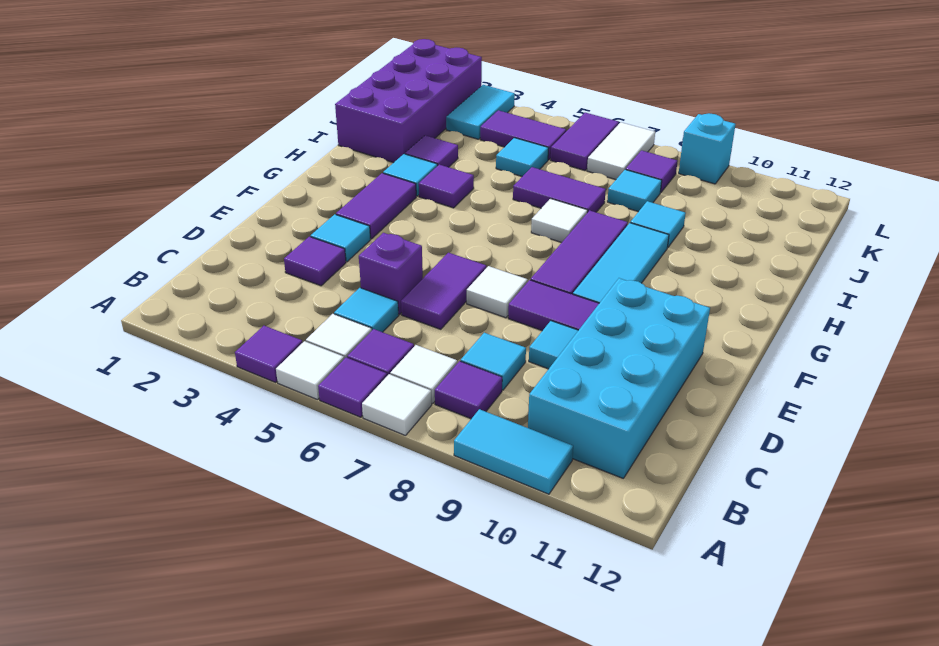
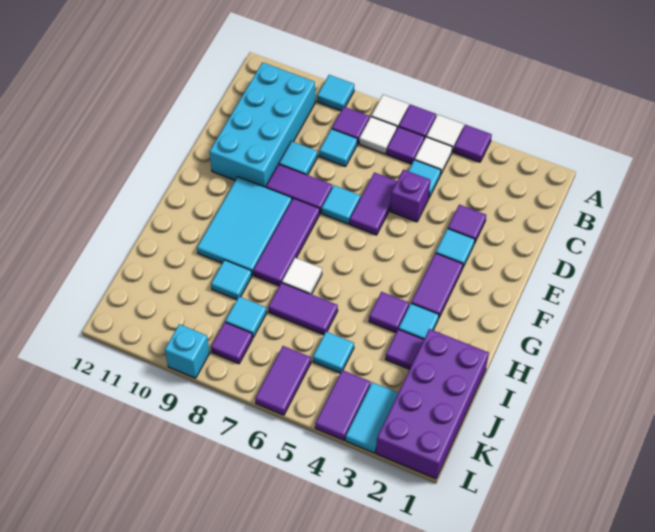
cyan 1x2 tile [454,409,573,494] -> cyan 1x1 tile [317,75,354,111]
white 1x1 tile [467,266,528,318] -> cyan 1x1 tile [322,185,360,224]
cyan 1x3 tile [573,223,669,303] -> cyan 2x3 tile [197,177,292,275]
purple 1x2 tile [480,110,566,160] -> purple 1x2 tile turned to [315,370,371,440]
white 1x2 tile [587,122,655,180] -> none

